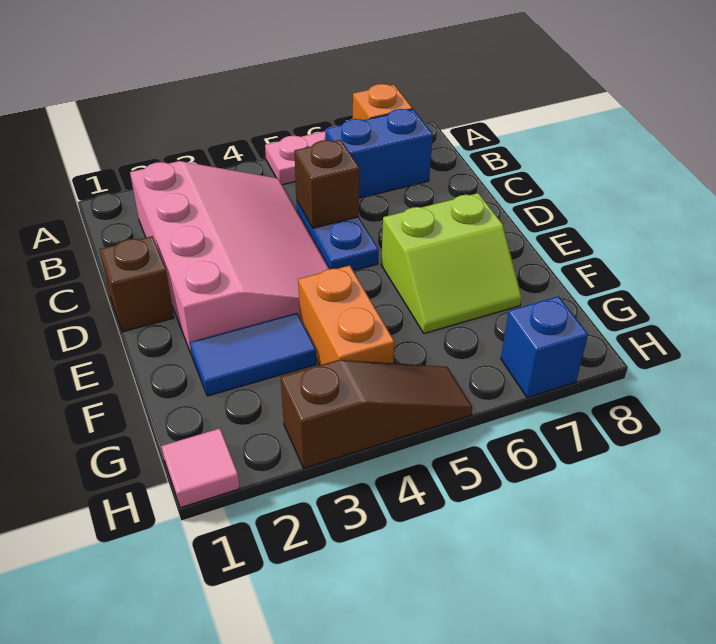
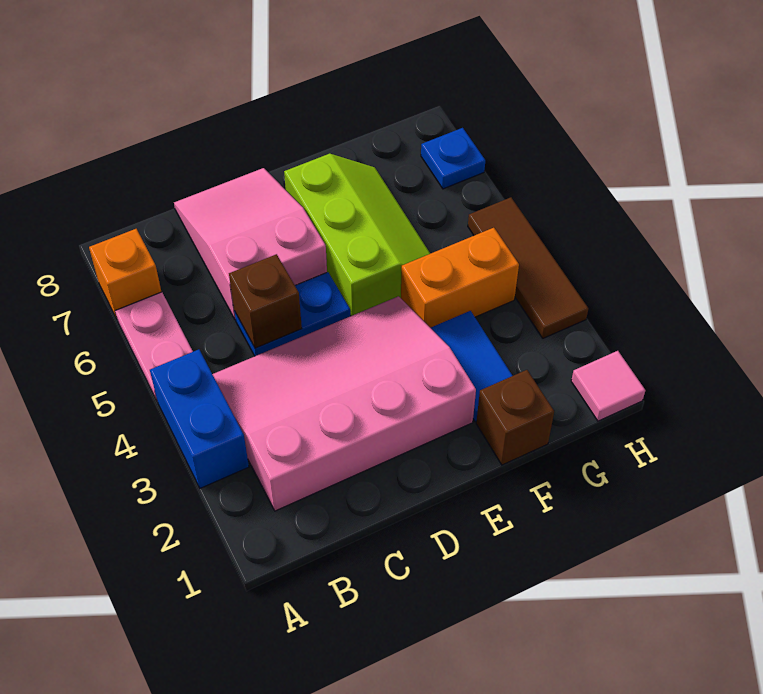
blue 1x2 brick [325,109,433,198] -> blue 1x2 brick moved to [150,349,249,488]
none -> pink 2x3 slope [174,168,327,320]
brown 1x1 brick [100,236,174,332] -> brown 1x1 brick moved to [476,370,554,465]
lime 2x2 slope [381,193,522,333] -> lime 2x3 slope [284,154,430,316]
brown 1x3 slope [281,360,472,468] -> brown 1x3 tile [468,197,588,338]
blue 1x1 brick [501,296,588,398] -> blue 1x1 plate [421,128,485,189]

